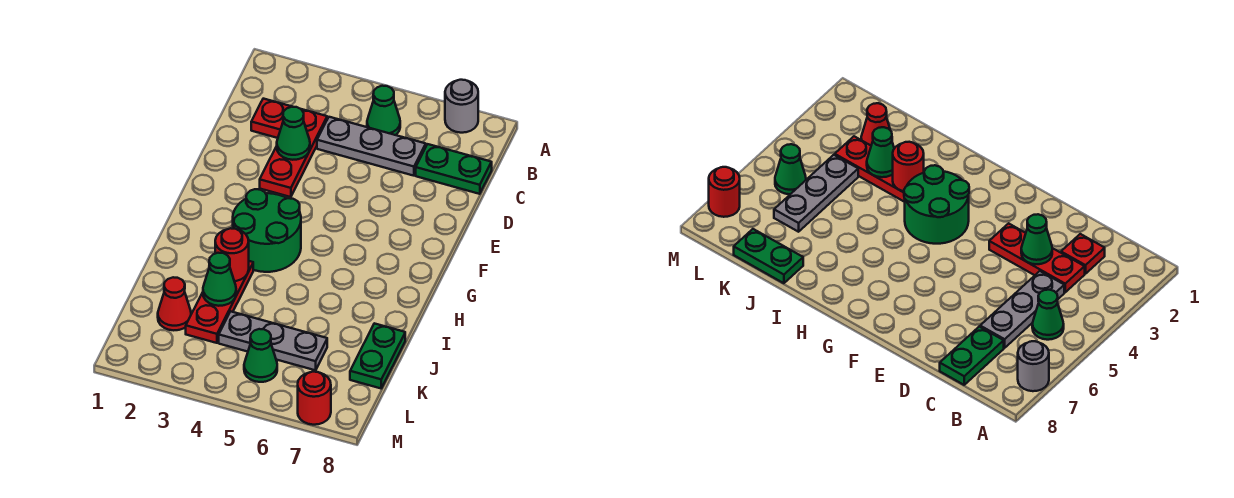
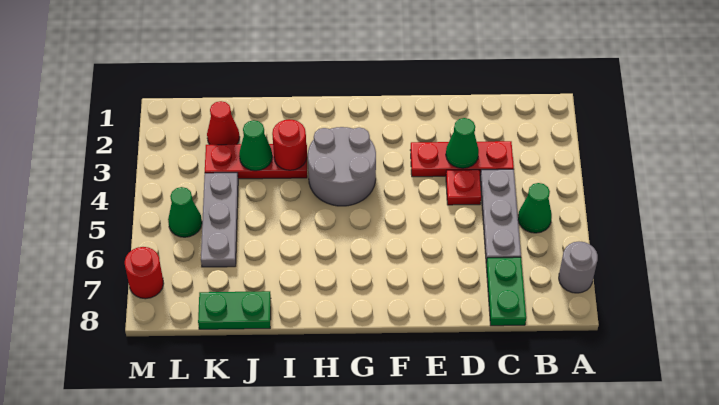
red 1x1 plate [251,99,292,138] -> red 1x1 plate moved to [446,170,481,205]
green 2x2 round brick [233,189,301,272] -> grey 2x2 round brick [308,127,376,206]

